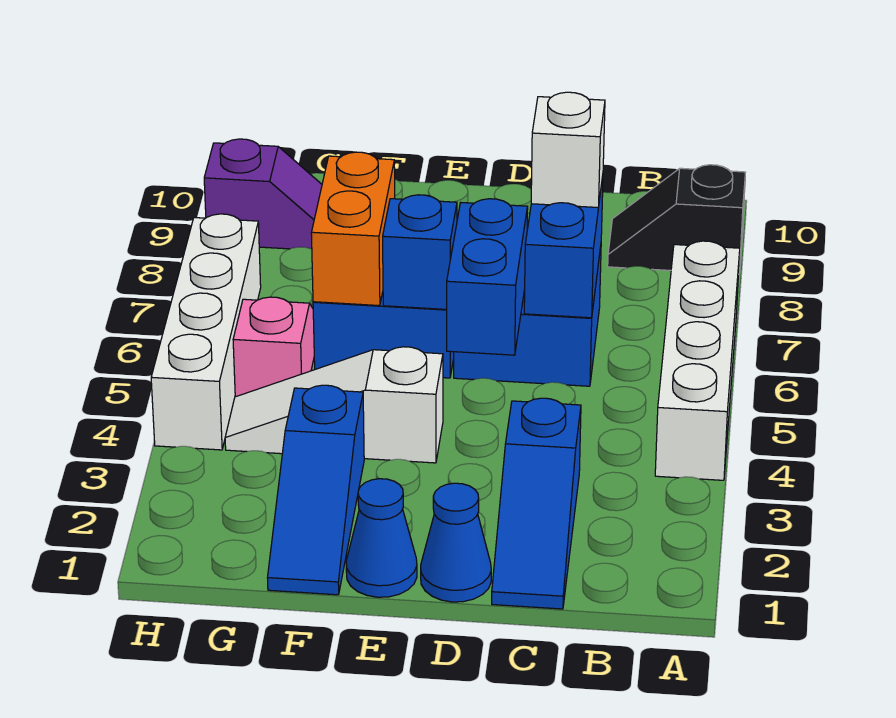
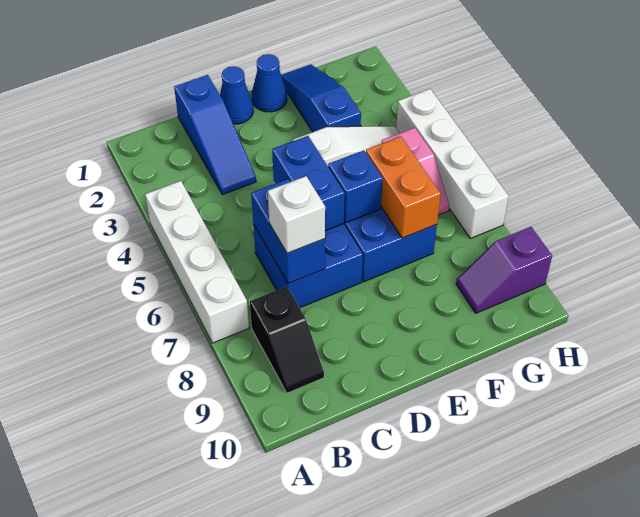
black 1x2 slope [608,165,745,274] -> black 1x2 slope turned to [250,287,324,393]
blue 1x3 slope [492,398,581,609] -> blue 1x3 slope turned to [174,75,256,195]

